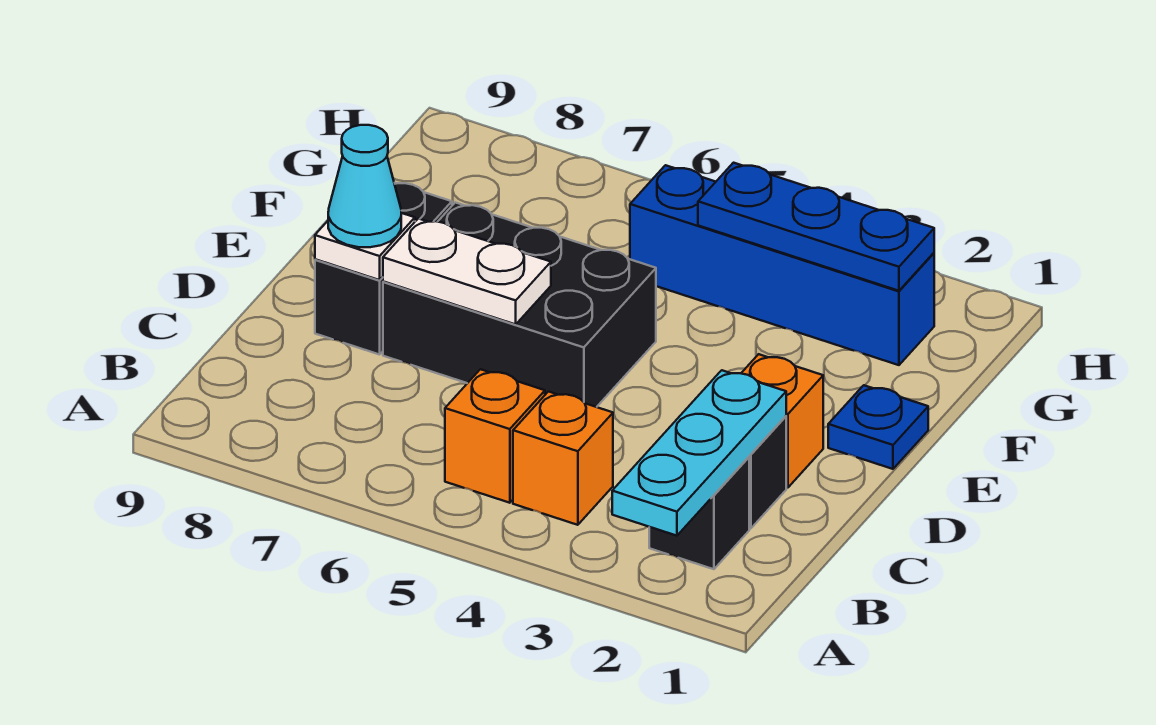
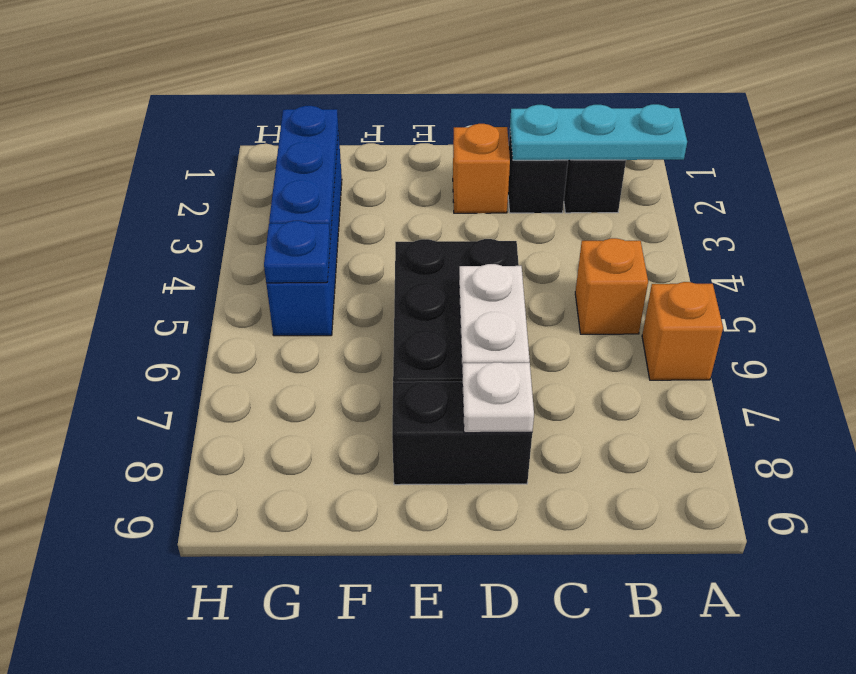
orange 1x1 brick [513,392,613,525] -> orange 1x1 brick moved to [642,282,723,380]
cyan 1x1 cone [328,125,401,247] -> none
blue 1x1 plate [828,385,928,469] -> blue 1x1 plate moved to [264,221,330,283]

